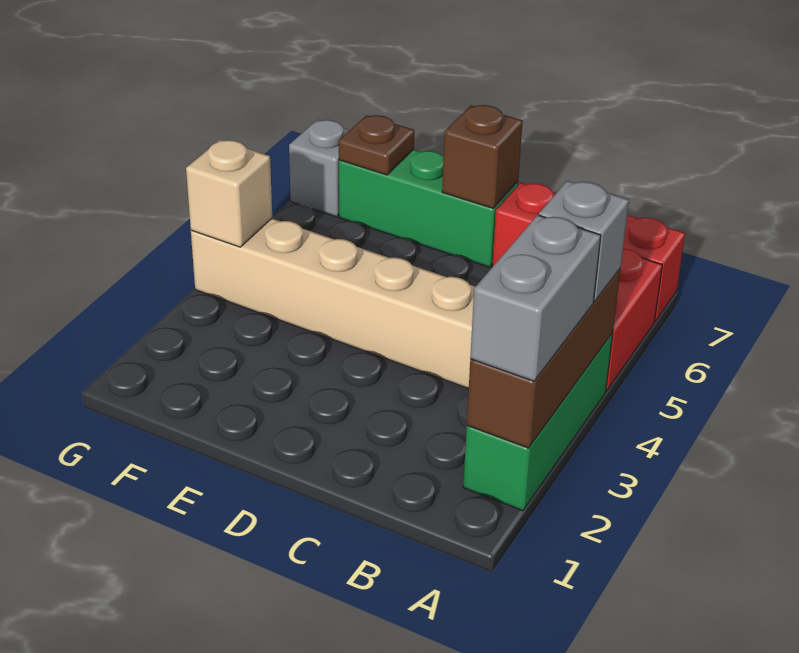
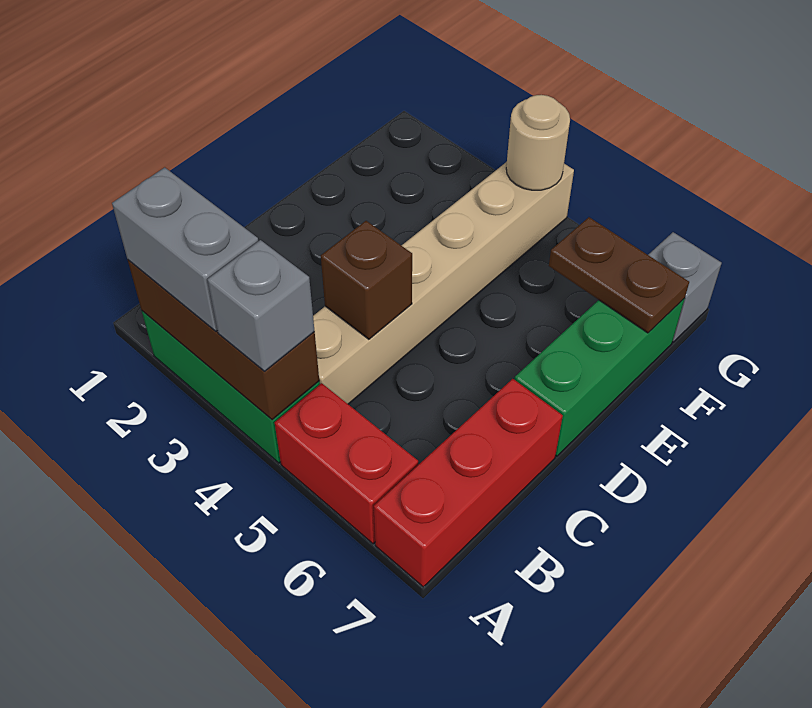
brown 1x1 brick [442,105,523,208] -> brown 1x1 brick moved to [321,221,412,339]
brown 1x1 plate [338,115,414,175] -> brown 1x2 plate [549,217,689,333]
tan 1x1 brick [186,140,272,247] -> tan 1x1 round brick [506,95,570,190]

